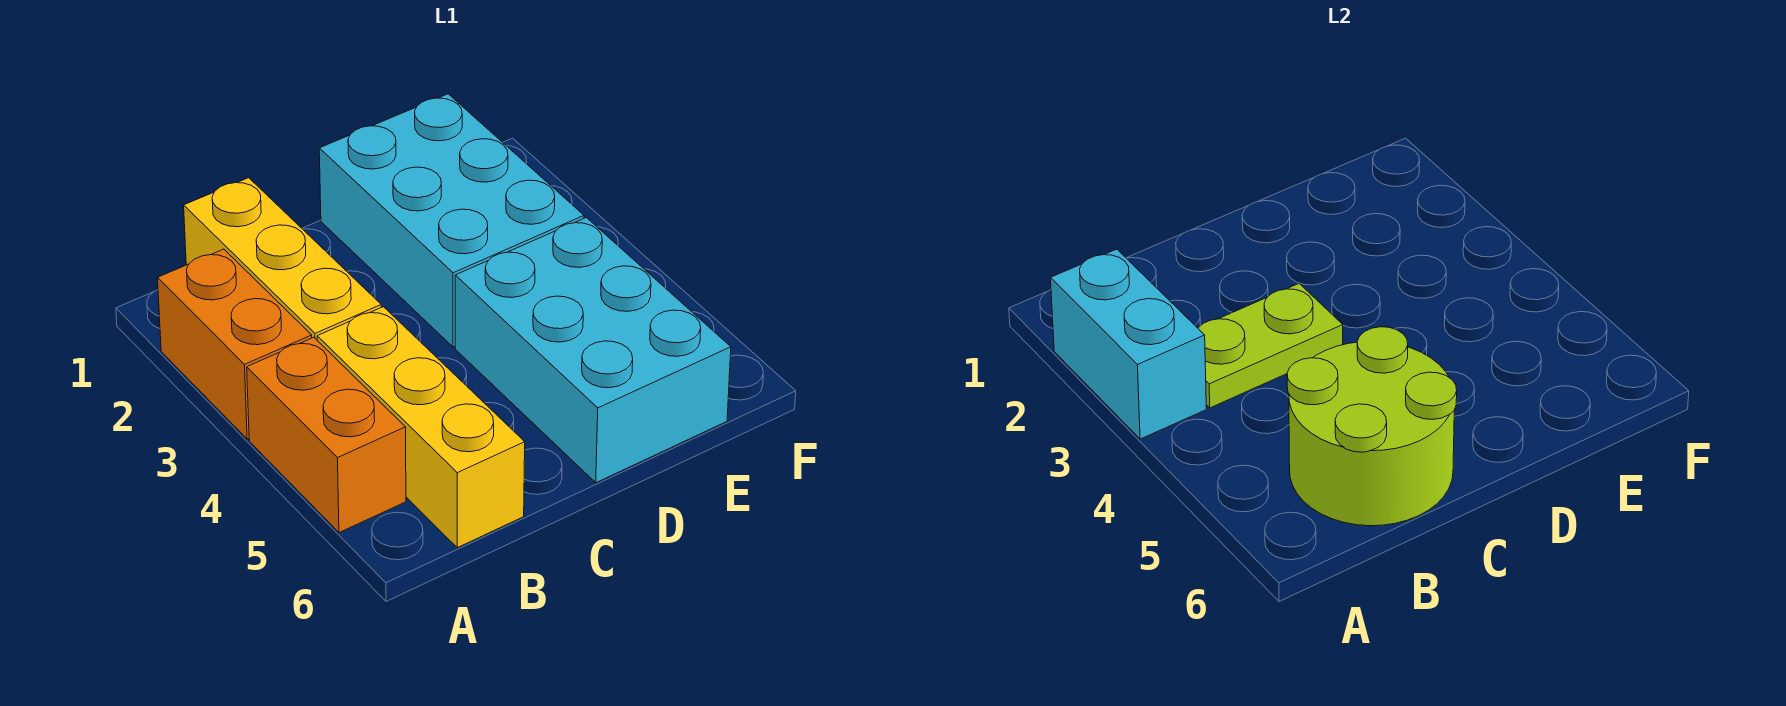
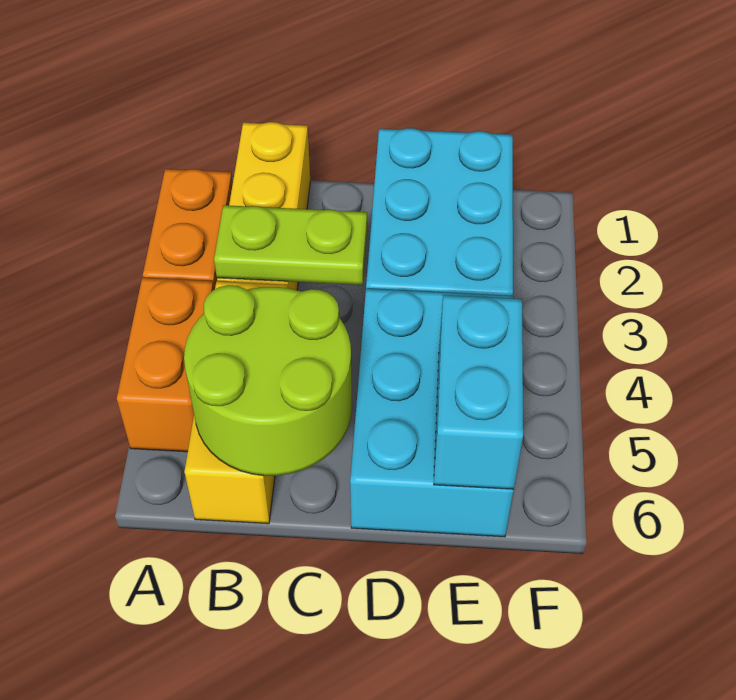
cyan 1x2 brick [1051,249,1206,439] -> cyan 1x2 brick moved to [434,295,524,489]

